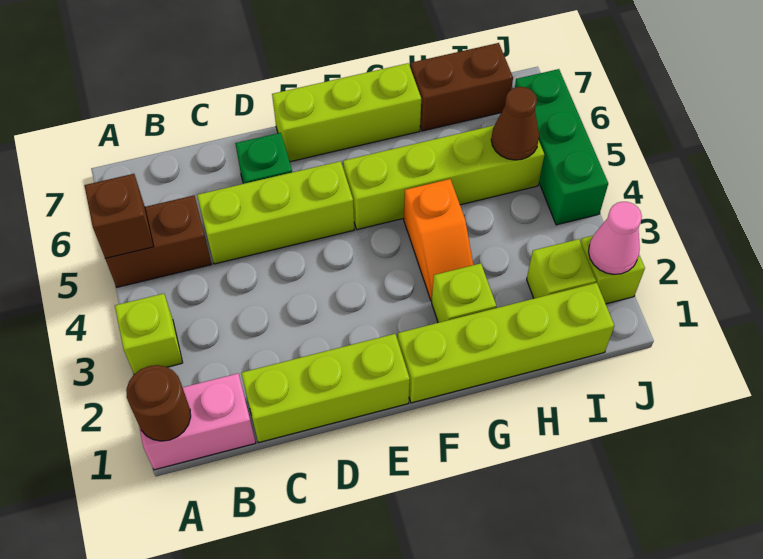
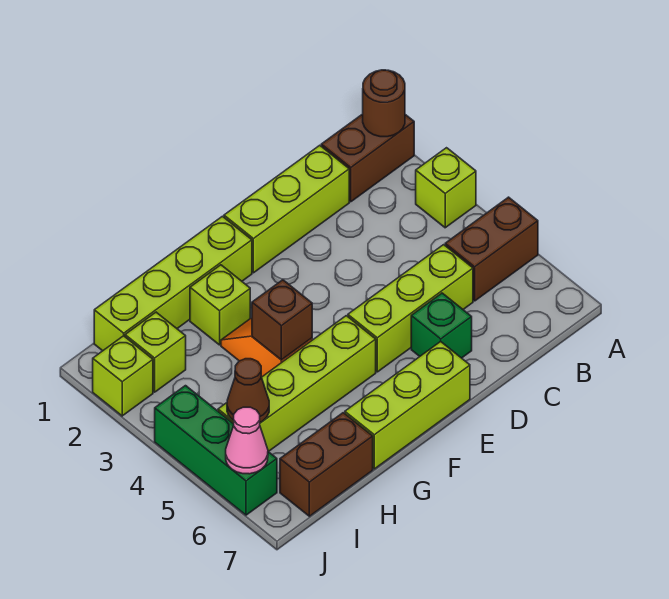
pink 1x2 brick [139,373,256,470] -> brown 1x2 brick [321,114,414,202]
brown 1x1 brick [84,174,154,258] -> brown 1x1 brick moved to [252,280,312,360]
pink 1x1 cone [589,202,642,275] -> pink 1x1 cone moved to [226,407,268,474]

